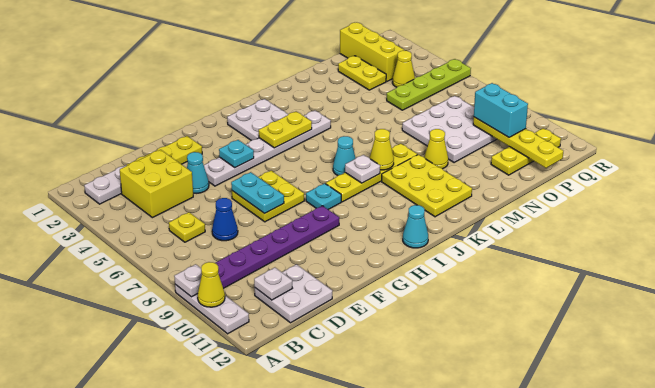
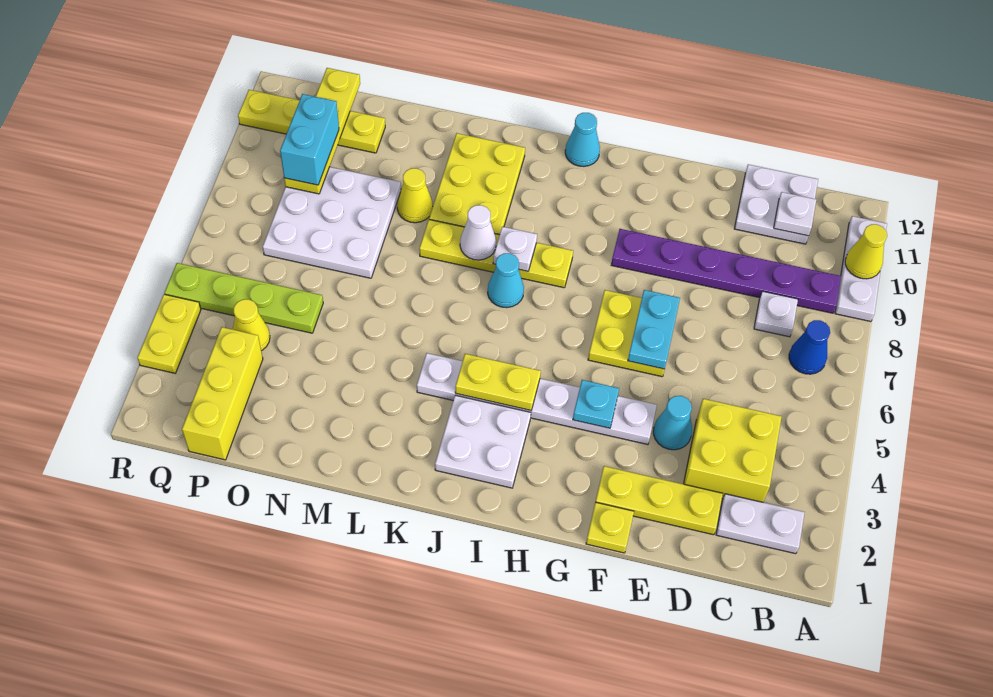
white 1x1 plate [174,264,202,297] -> white 1x1 plate moved to [754,291,798,337]
yellow 1x1 plate [169,212,205,242] -> yellow 1x1 plate moved to [586,502,634,553]
blue 1x1 cone [212,198,238,241] -> blue 1x1 cone moved to [789,320,830,374]
cyan 1x1 plate [306,183,341,210] -> none
yellow 1x1 cone [370,129,394,170] -> white 1x1 cone [460,205,496,260]
yellow 1x2 plate [338,56,386,90] -> yellow 1x2 plate moved to [137,294,201,373]
yellow 1x3 plate [491,128,561,175] -> yellow 1x4 plate [238,90,385,153]

